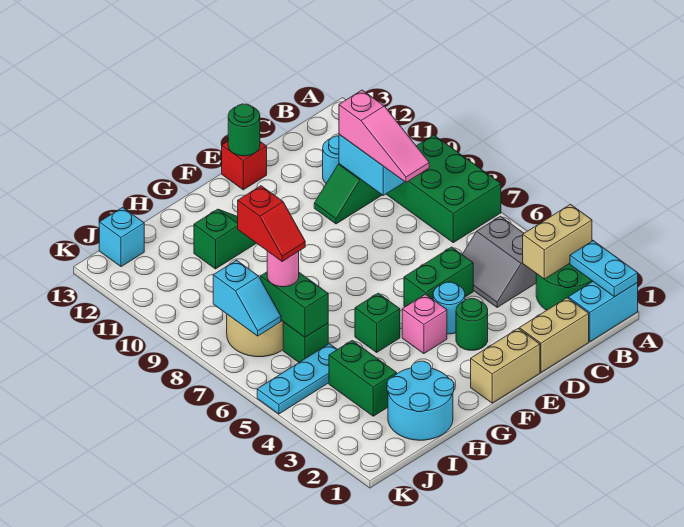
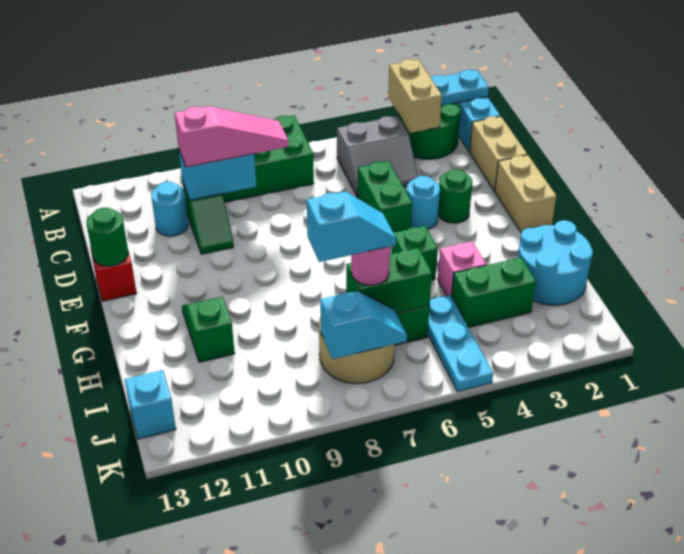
pink 1x1 brick [402,294,447,354] -> pink 1x1 brick moved to [438,241,486,297]
red 1x2 slope [238,186,305,261] -> cyan 1x2 slope [307,191,396,262]

